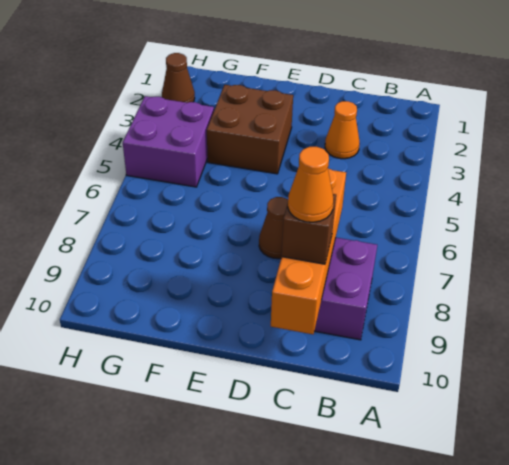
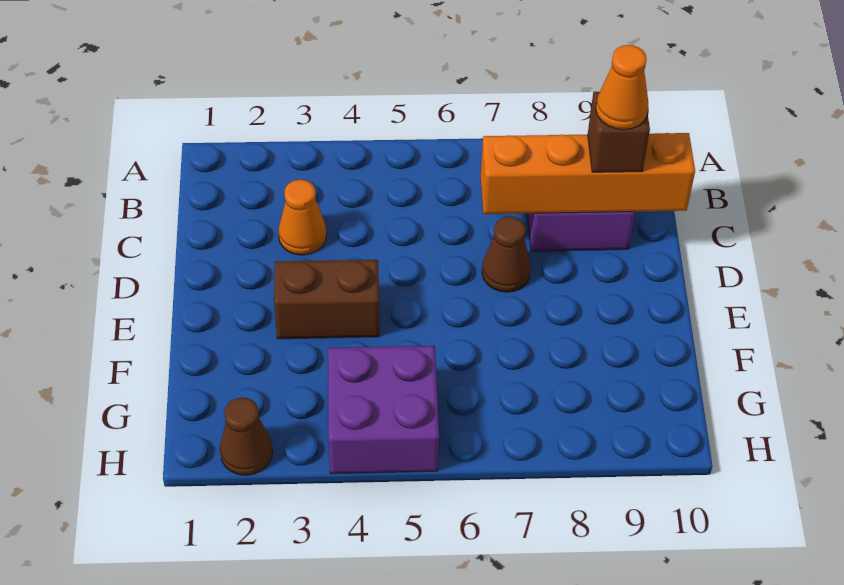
brown 2x2 brick [207,85,293,174] -> brown 1x2 brick [274,260,379,339]

